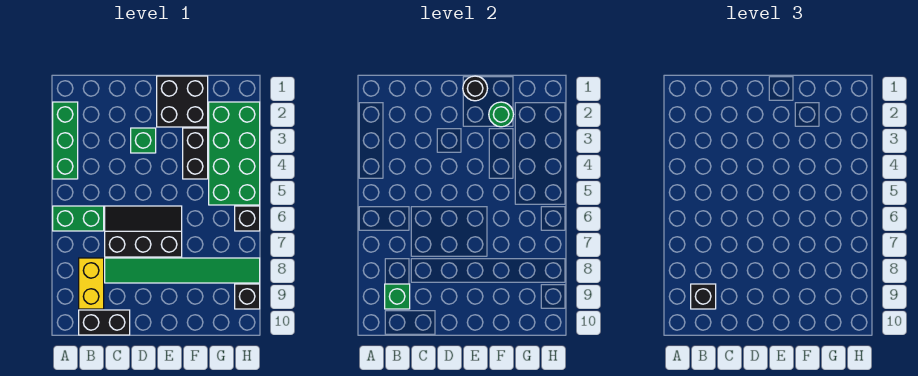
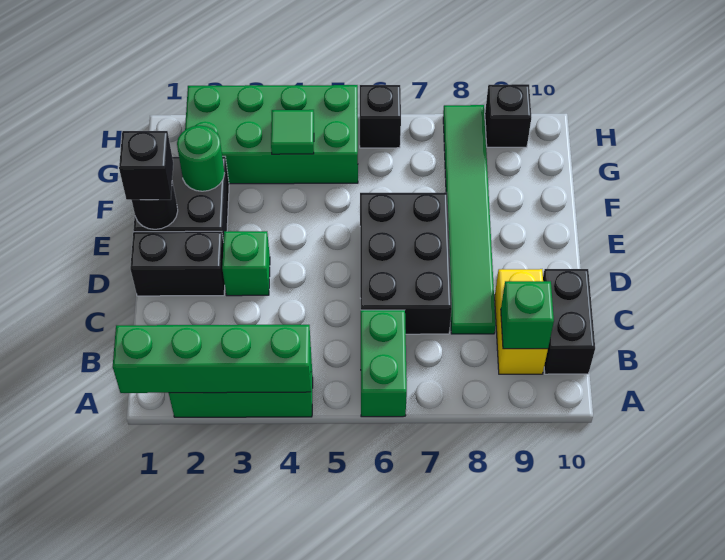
none -> green 1x4 brick [113,325,311,393]
yellow 1x2 brick [79,258,104,309] -> yellow 1x2 brick turned to [495,269,548,374]
black 1x1 brick [691,284,716,309] -> black 1x1 brick moved to [119,131,173,200]
black 2x3 slope [105,206,182,257] -> black 2x3 brick [360,192,452,334]
black 1x2 brick [183,128,208,179] -> black 1x2 brick moved to [130,231,225,296]
none -> green 1x1 tile [271,110,314,154]

